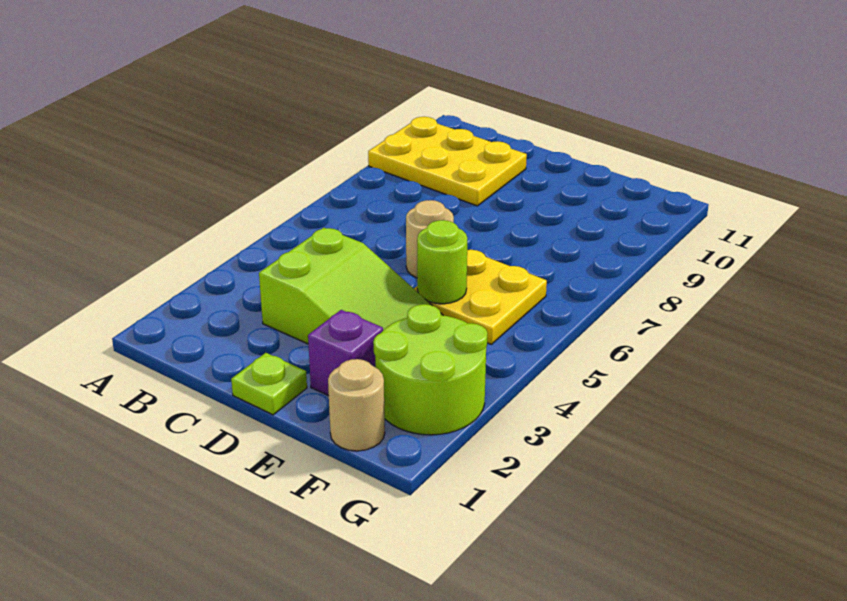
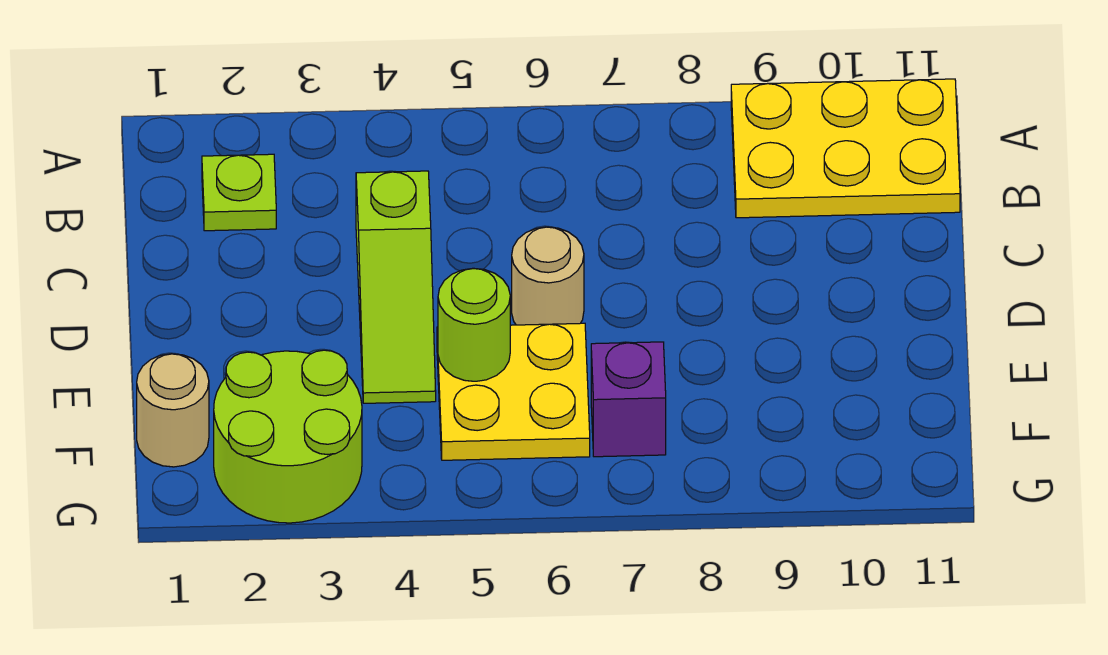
yellow 2x3 plate [368,117,527,206] -> yellow 2x3 plate turned to [731,79,960,218]
lime 2x3 slope [259,228,442,344] -> lime 1x3 slope [356,171,436,403]
lime 1x1 plate [231,353,307,415] -> lime 1x1 plate moved to [202,154,276,231]
purple 1x1 brick [308,310,383,396] -> purple 1x1 brick moved to [591,342,666,457]

